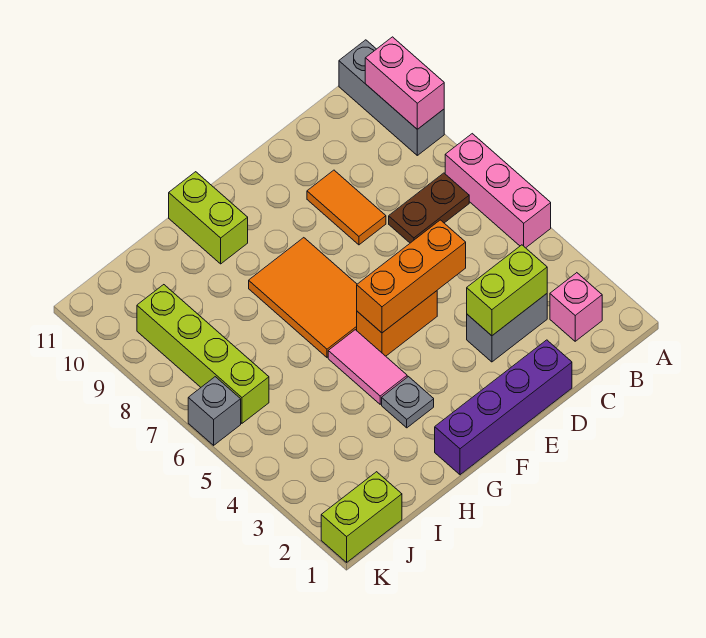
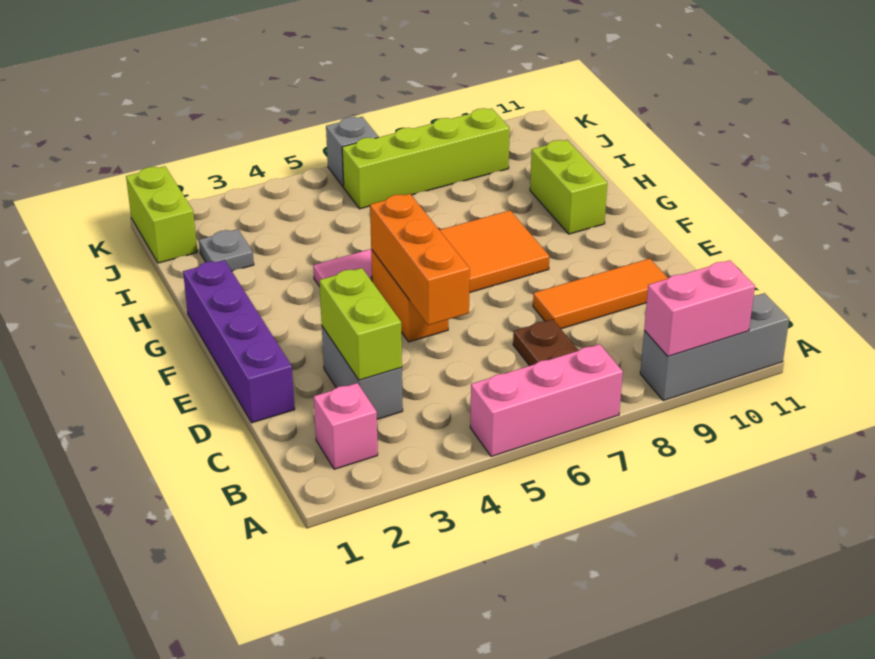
orange 1x2 tile [307,170,386,245] -> orange 1x3 tile [533,259,668,329]
grey 1x1 plate [382,377,434,428] -> grey 1x1 plate moved to [199,229,254,271]
lime 1x2 brick [169,172,248,264] -> lime 1x2 brick turned to [530,140,607,234]

